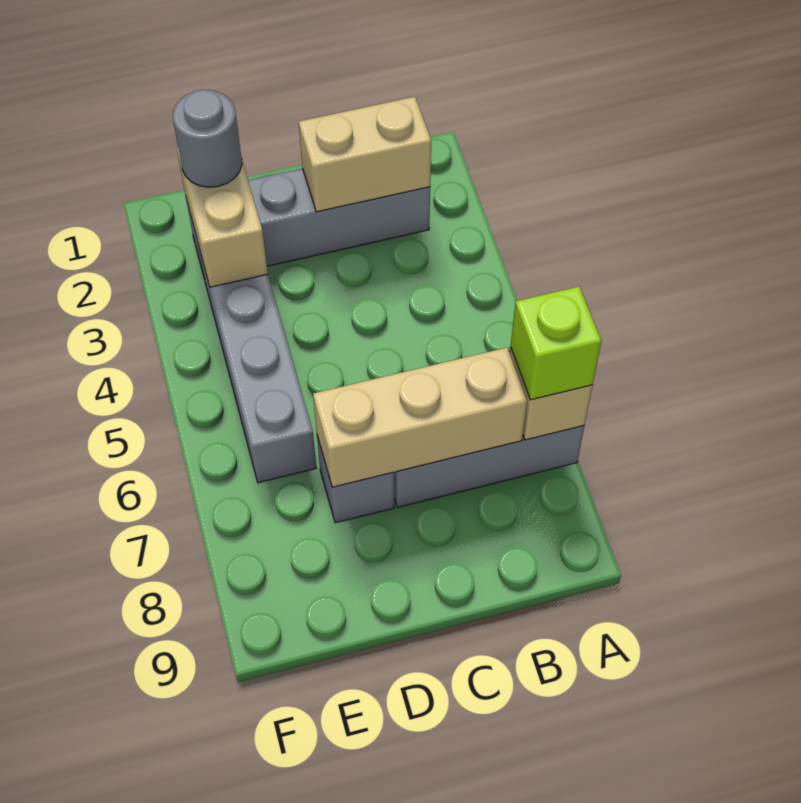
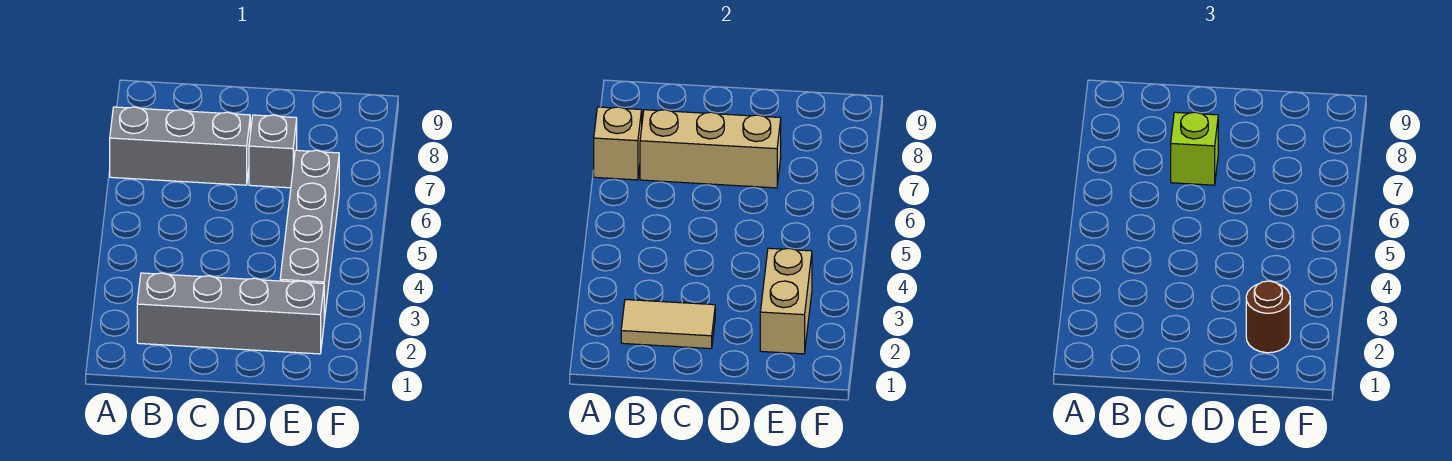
lime 1x1 brick [511,287,601,400] -> lime 1x1 brick moved to [1171,112,1218,185]
tan 1x2 brick [299,97,431,212] -> tan 1x2 tile [621,300,715,349]
grey 1x1 round brick [173,89,242,187] -> brown 1x1 round brick [1246,281,1290,353]

